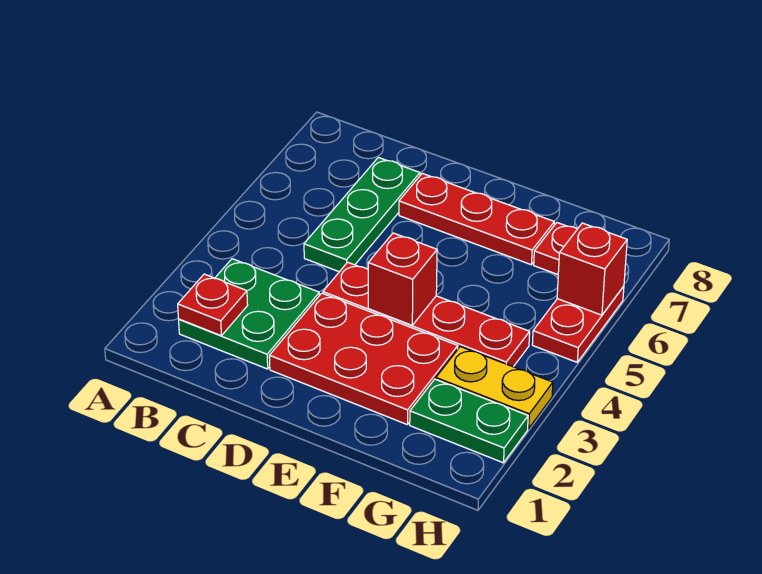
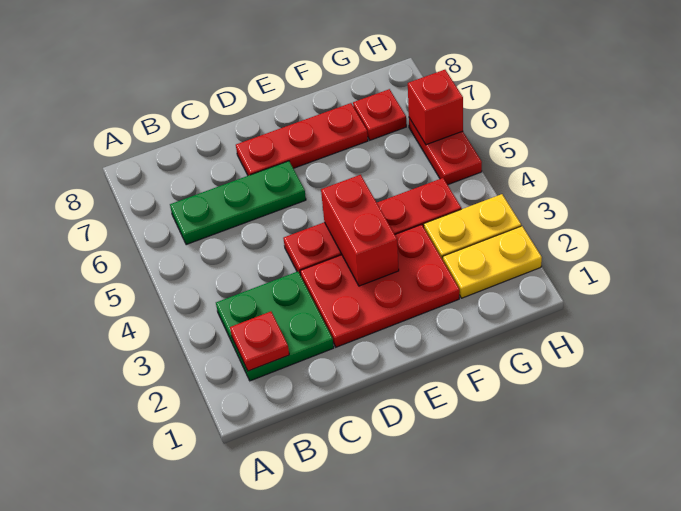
green 1x3 plate [304,157,420,272] -> green 1x3 plate turned to [170,161,306,245]
red 1x1 brick [368,233,437,325] -> red 1x2 brick [321,175,399,286]
green 1x2 plate [410,379,528,463] -> yellow 1x2 plate [443,226,542,298]

